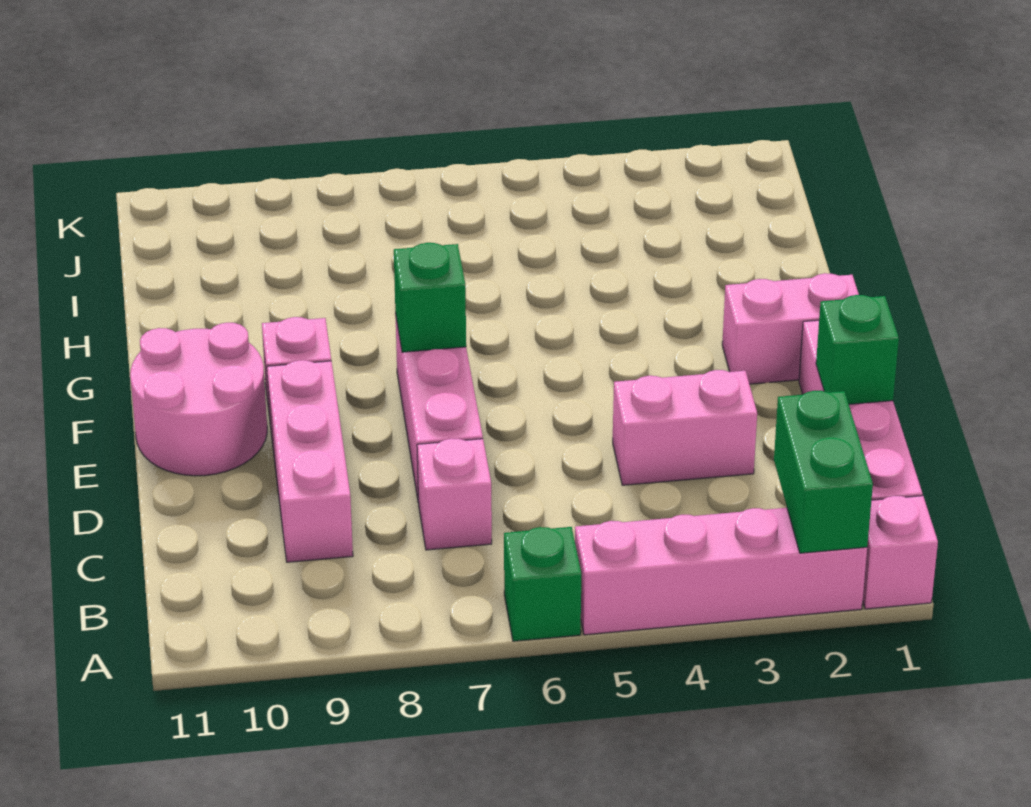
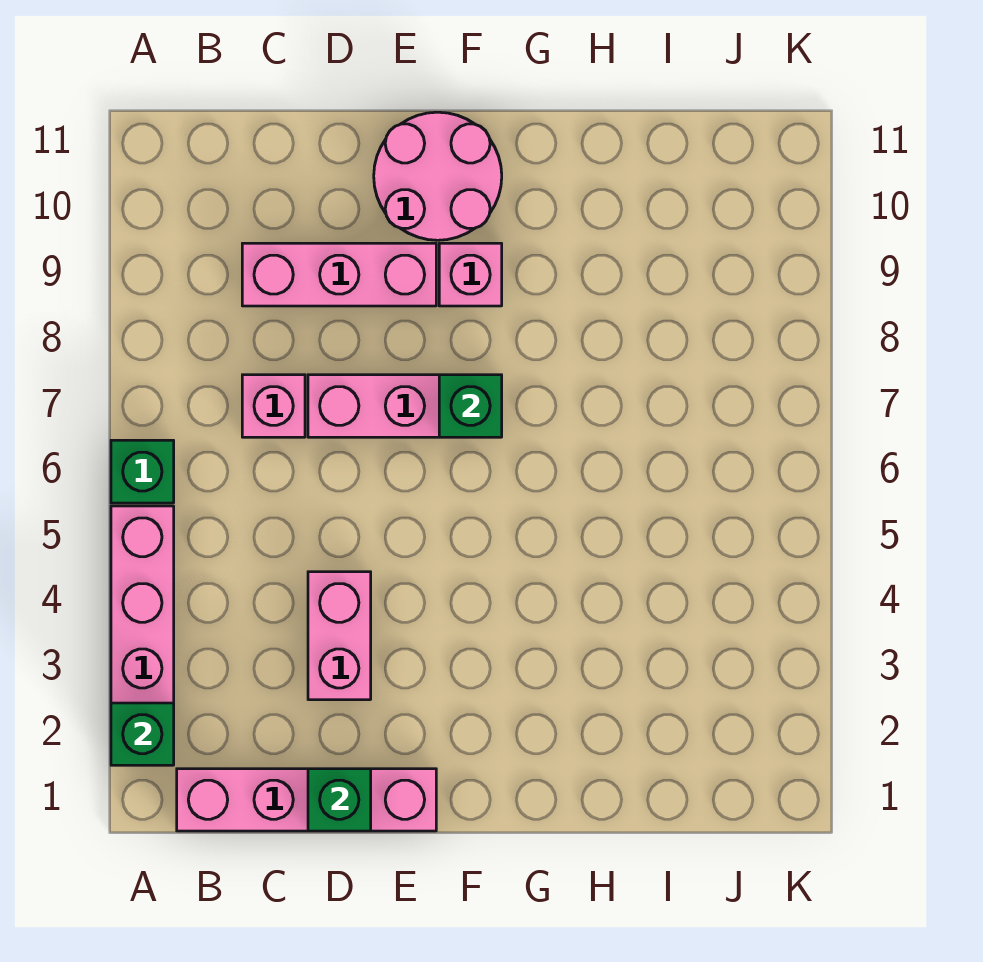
pink 1x1 brick [863,496,938,609] -> none
green 1x2 brick [774,391,873,553] -> green 1x1 brick [111,703,174,765]
pink 1x2 brick [722,273,859,384] -> none

